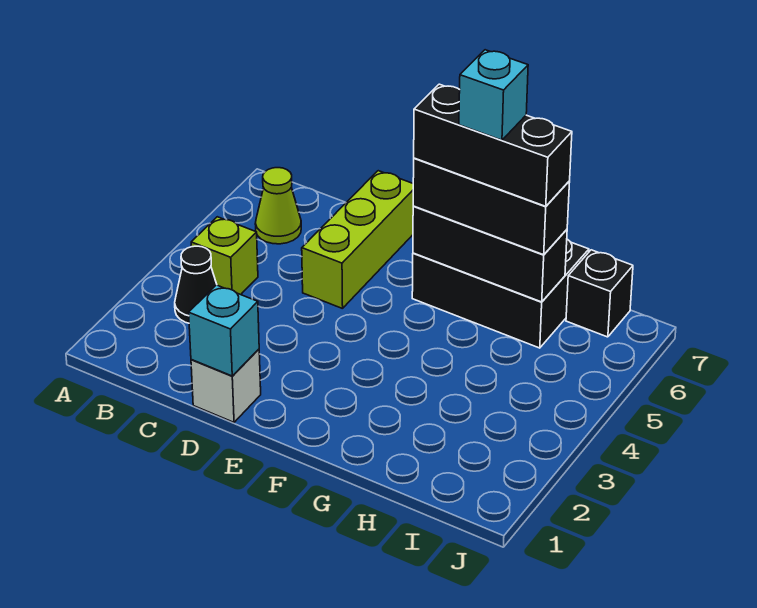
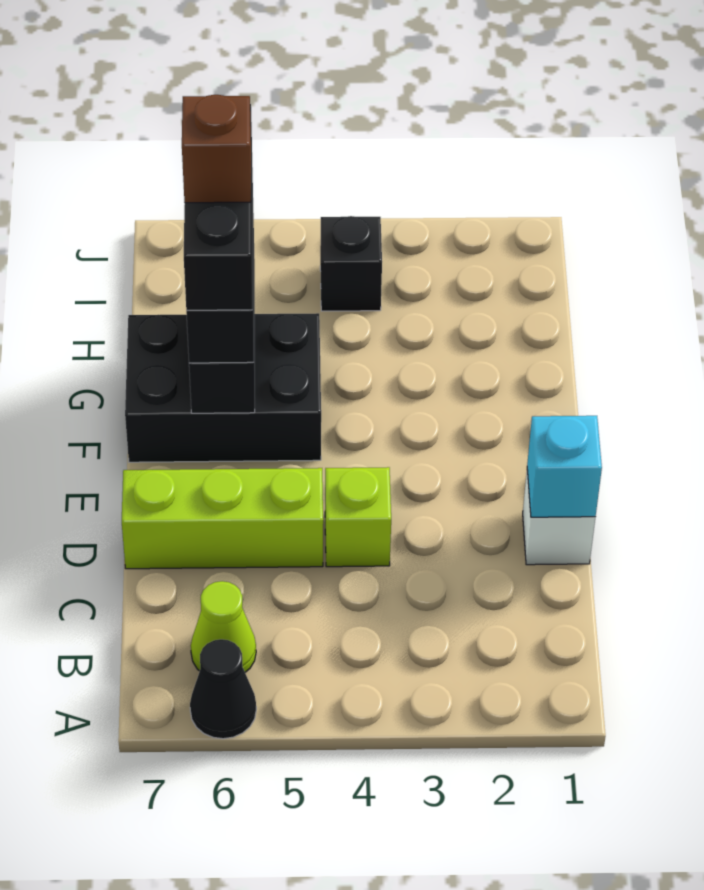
black 1x1 cone [175,246,217,323] -> black 1x1 cone moved to [190,639,256,739]
lime 1x1 brick [191,217,258,295] -> lime 1x1 brick moved to [325,467,391,567]
black 2x3 brick [412,239,589,348] -> black 2x3 brick turned to [125,313,321,462]
cyan 1x1 brick [459,50,528,140] -> brown 1x1 brick [182,95,251,203]
black 1x1 brick [566,250,633,337] -> black 1x1 brick moved to [320,216,382,311]

